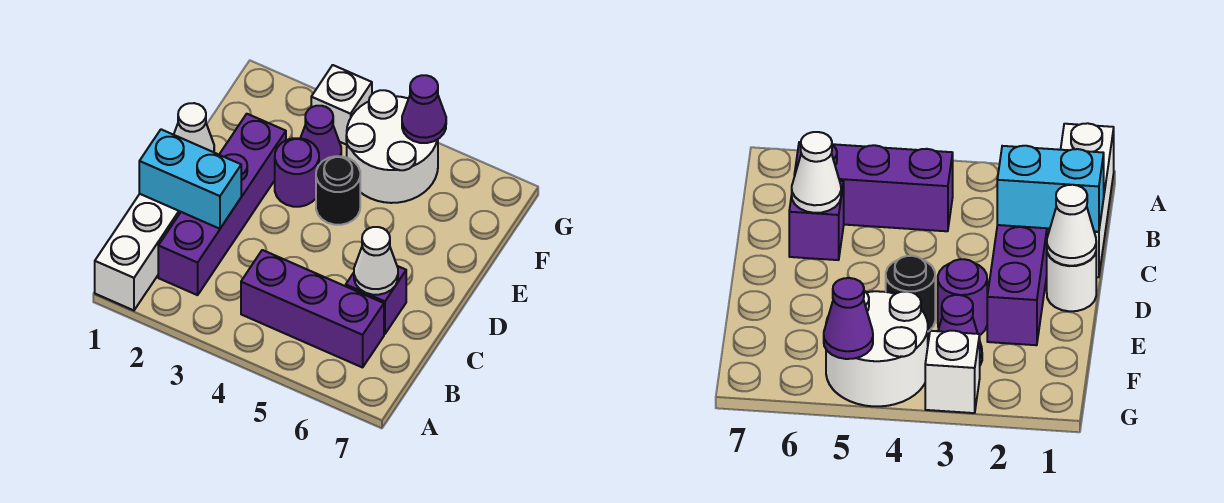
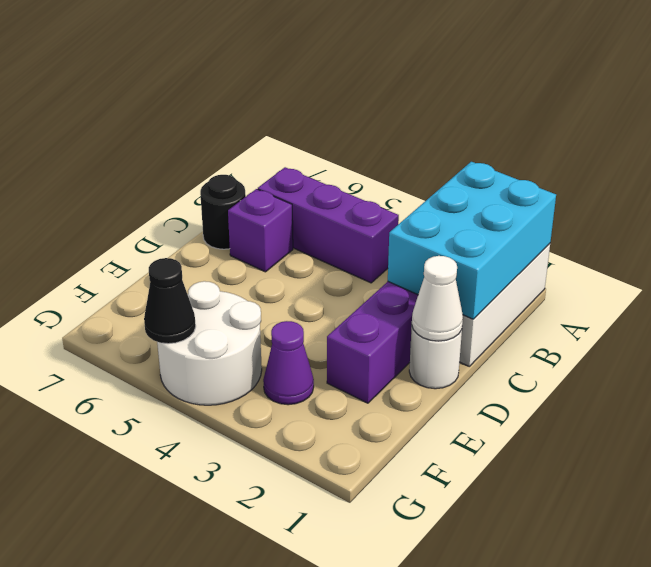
cyan 1x2 brick [139,129,241,229] -> cyan 2x3 brick [388,162,556,319]
white 1x1 cone [354,227,398,295] -> none
purple 1x1 round brick [275,138,319,207] -> none
black 1x1 round brick [316,156,360,225] -> black 1x1 round brick moved to [200,175,246,249]
white 1x1 brick [311,65,372,145] -> none
purple 1x1 cone [402,75,446,143] -> black 1x1 cone [144,258,196,344]

